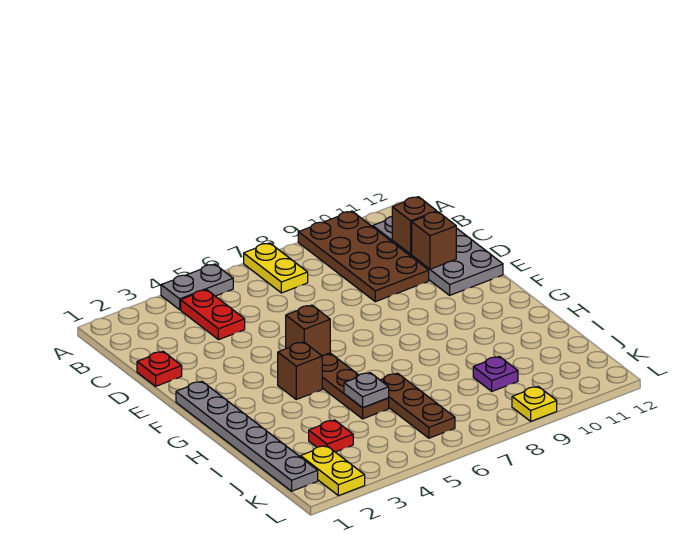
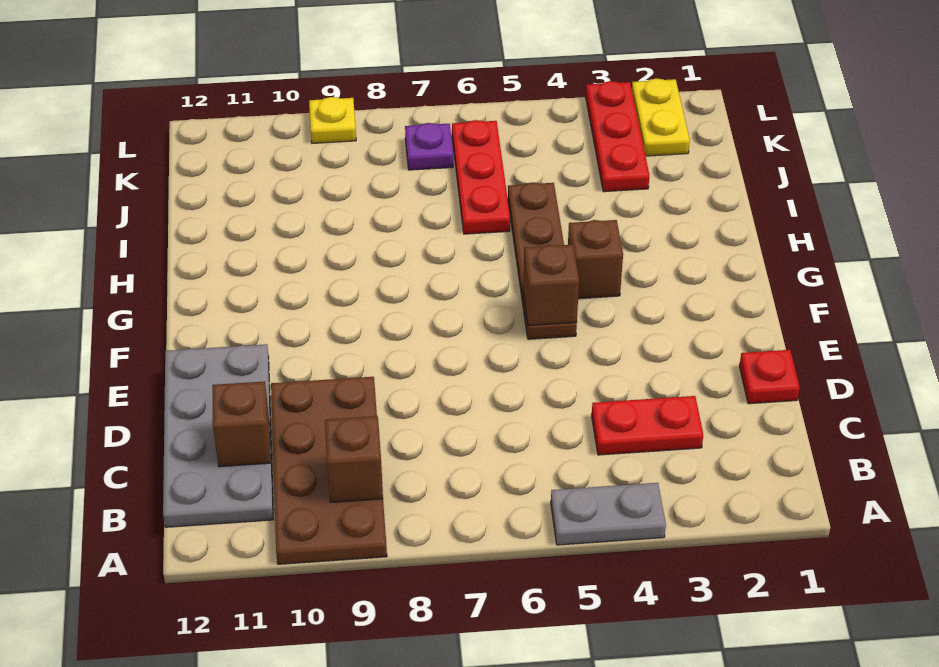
yellow 1x2 plate [244,243,308,293] -> none
red 1x2 plate [181,290,245,340] -> red 1x2 plate turned to [592,396,703,455]
brown 1x1 brick [412,212,456,269] -> brown 1x1 brick moved to [325,416,383,502]
grey 1x6 plate [176,381,318,491] -> none
grey 1x1 plate [344,373,389,408] -> none
brown 1x3 plate [381,373,455,438] -> red 1x3 plate [452,120,510,234]
red 1x1 plate [309,420,353,452] -> red 1x3 plate [586,81,650,192]
purple 1x1 plate [473,356,518,391] -> purple 1x1 plate moved to [405,123,453,170]

